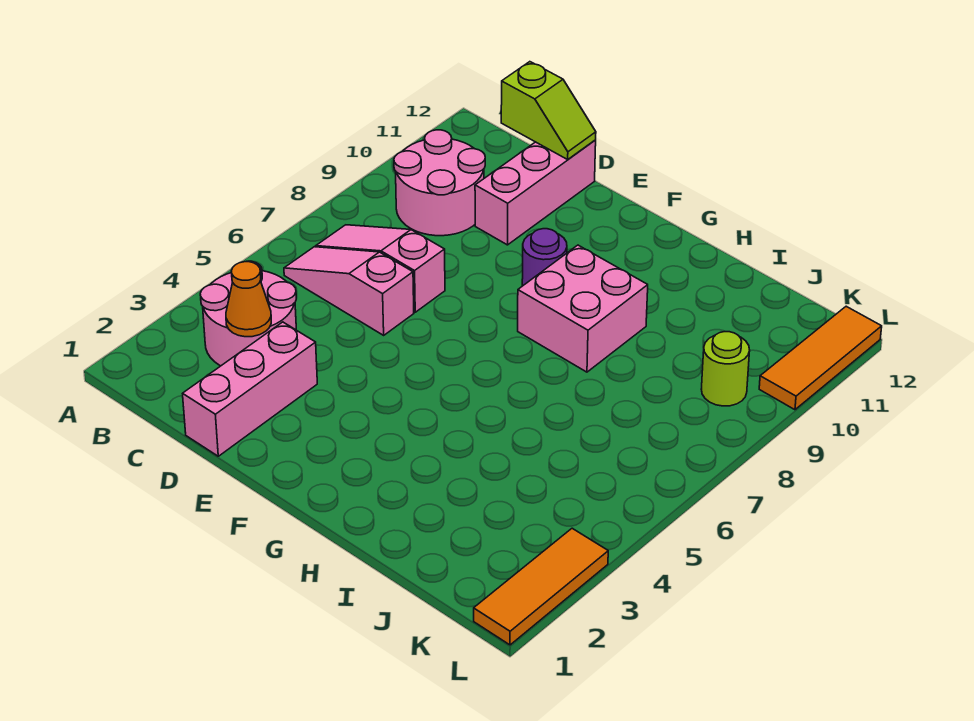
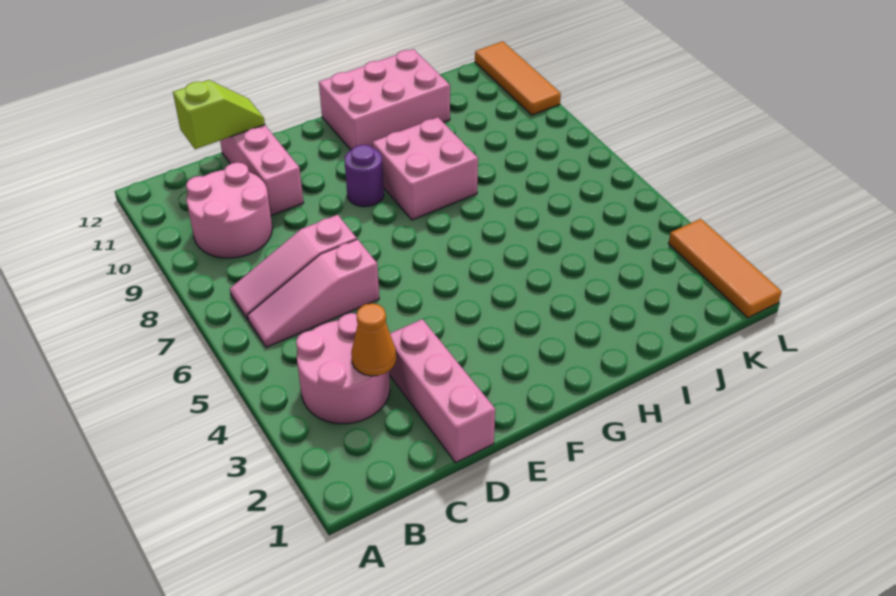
none -> pink 2x3 brick [319,49,450,150]
lime 1x1 round brick [701,332,750,406] -> none

